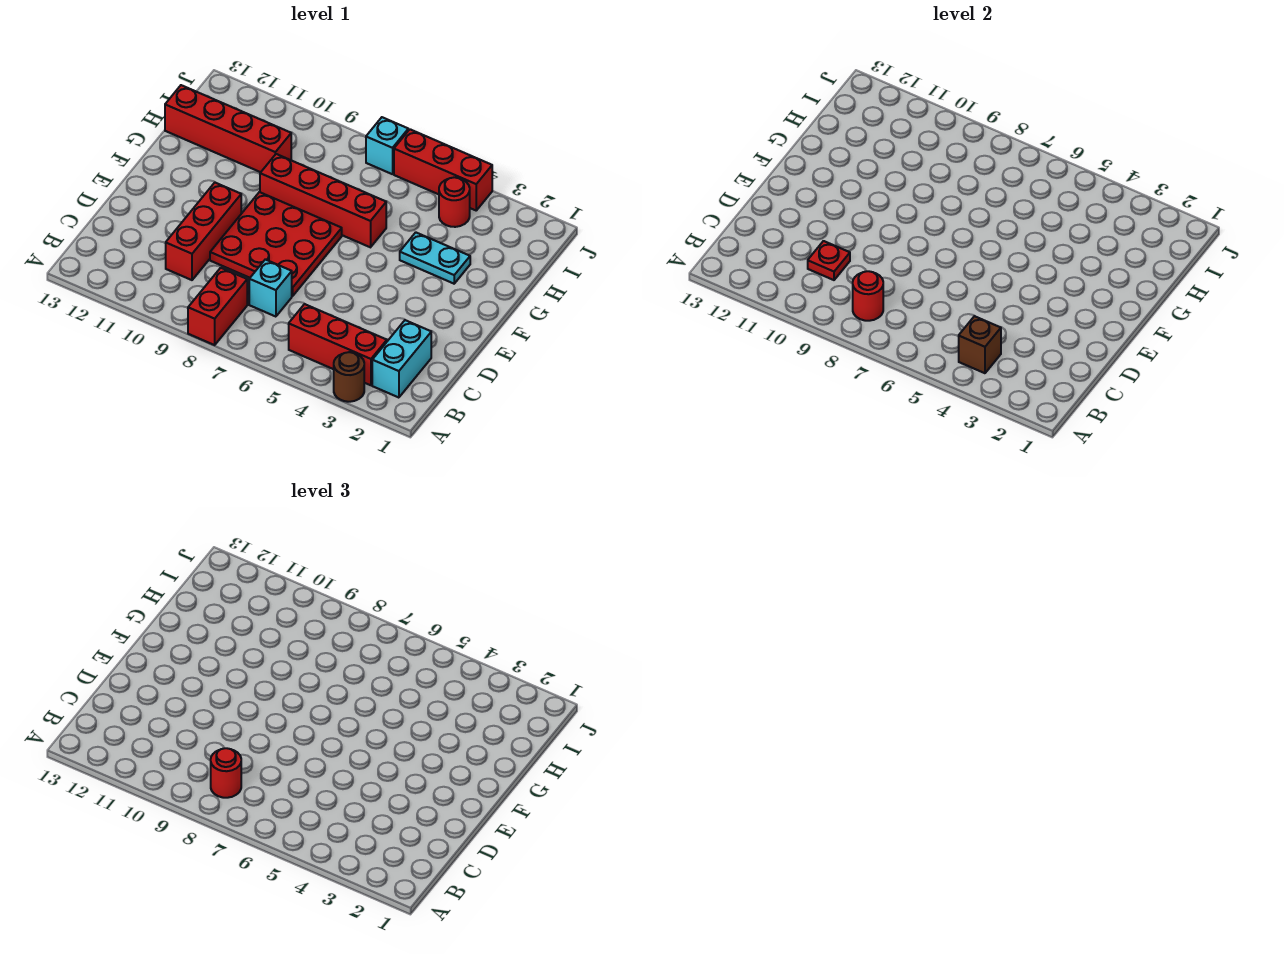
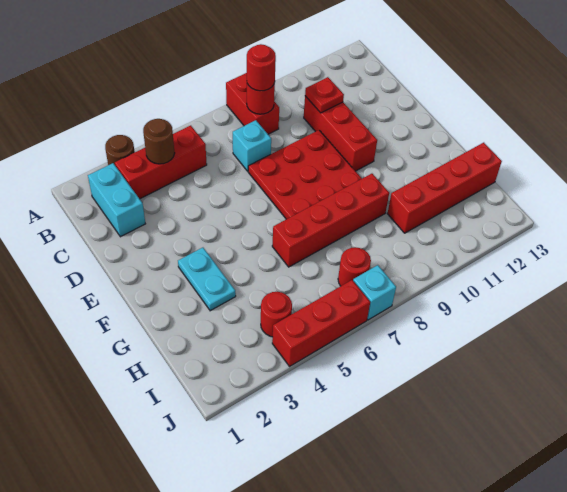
brown 1x1 brick [959,316,1001,373] -> brown 1x1 round brick [143,119,175,164]
cyan 1x2 plate [400,232,470,284] -> cyan 1x2 plate turned to [178,248,236,311]
none -> red 1x1 round brick [338,247,371,286]

